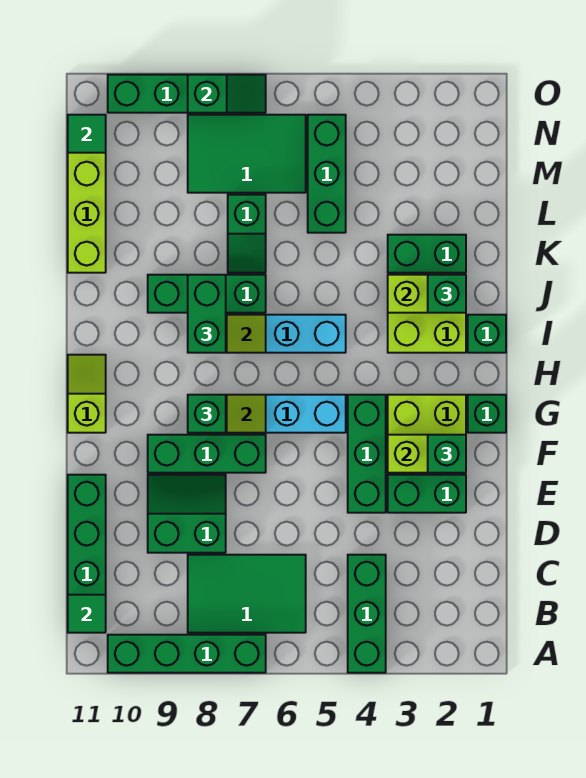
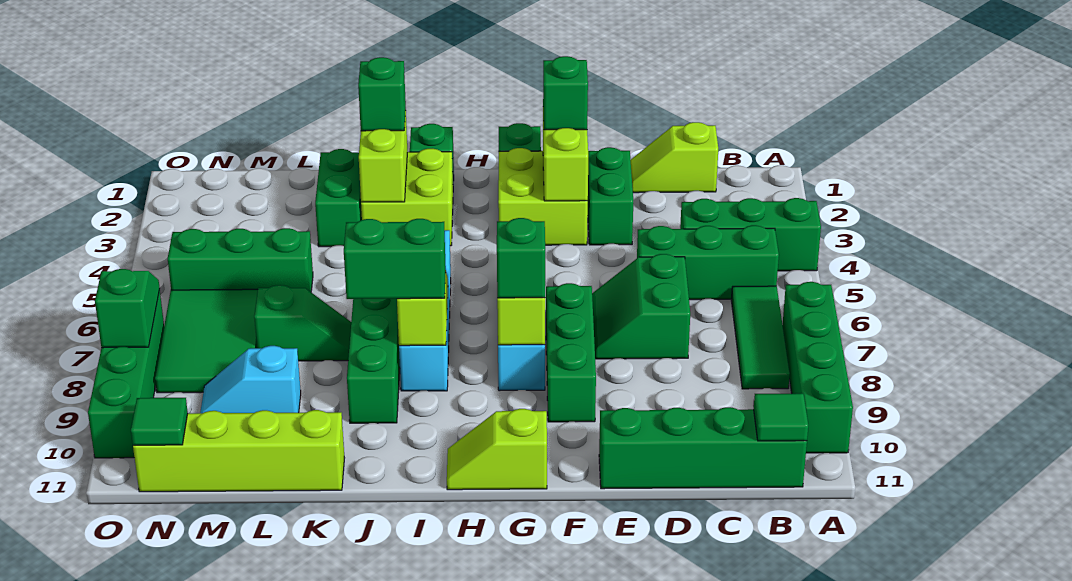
green 2x3 tile [188,555,306,633] -> green 1x3 tile [731,286,790,389]
none -> lime 1x2 slope [631,122,718,193]
green 2x2 slope [148,475,226,553] -> green 2x2 slope moved to [592,254,690,359]
green 1x3 brick [348,395,386,513] -> green 1x3 brick moved to [637,225,779,300]
none -> cyan 1x2 slope [200,346,301,413]

